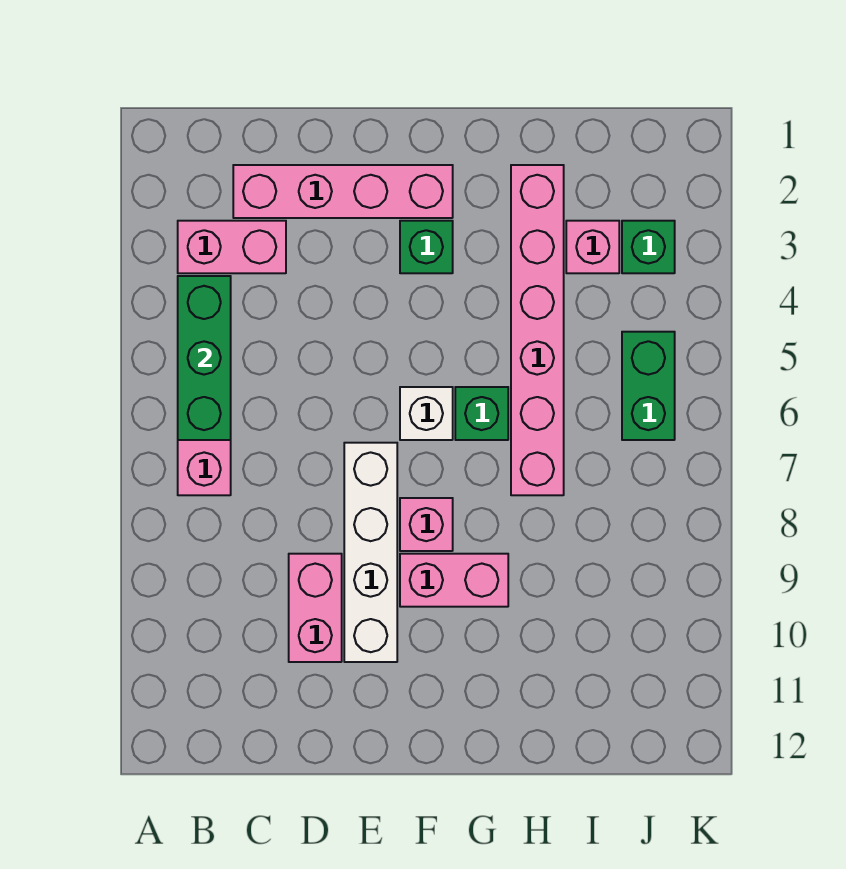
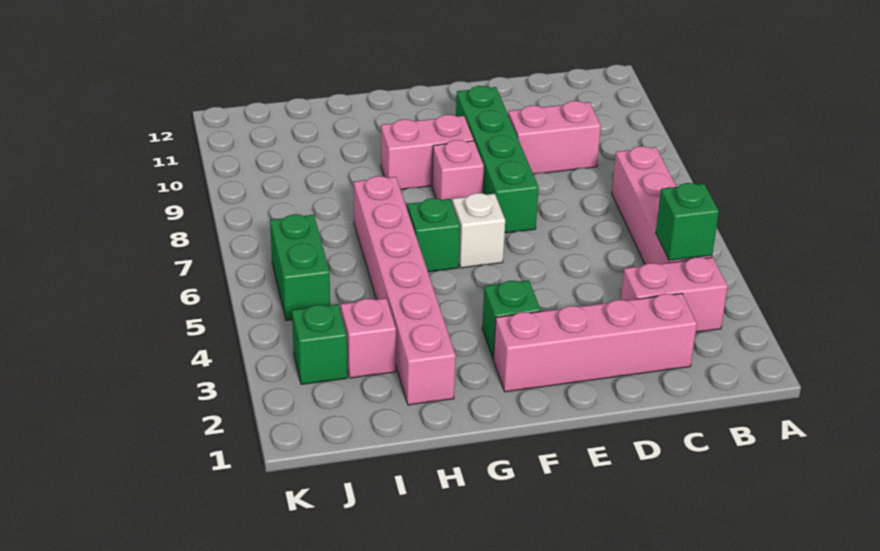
green 1x3 brick [178,276,231,440] -> green 1x1 brick [656,183,719,261]
pink 1x2 brick [289,554,342,662] -> pink 1x2 brick turned to [508,101,601,174]
white 1x4 brick [344,443,397,662] -> green 1x4 brick [456,86,539,233]

